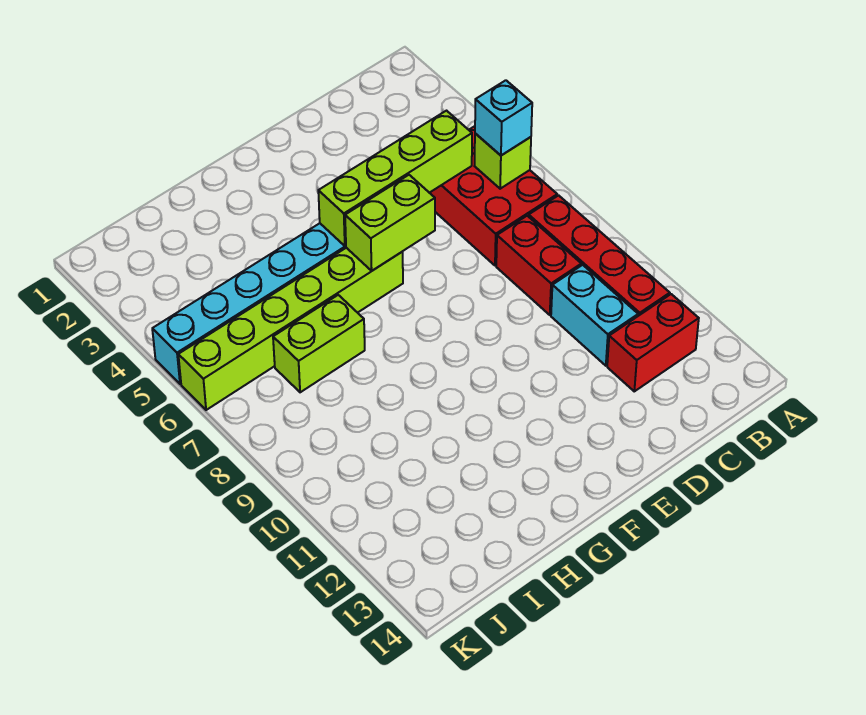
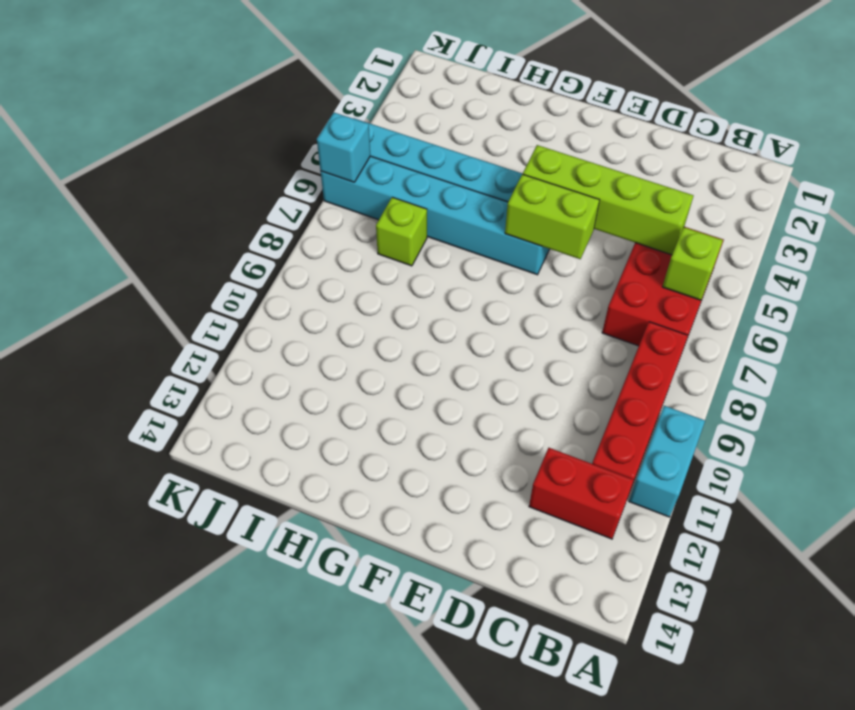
cyan 1x1 brick [475,80,532,155] -> cyan 1x1 brick moved to [317,113,370,182]
red 1x2 brick [496,216,581,315] -> none
cyan 1x2 brick [551,265,638,366] -> cyan 1x2 brick moved to [629,406,705,517]
lime 1x6 brick [178,248,403,410] -> cyan 1x6 brick [321,156,549,275]
lime 1x2 brick [273,295,365,392] -> lime 1x1 brick [376,197,427,266]

